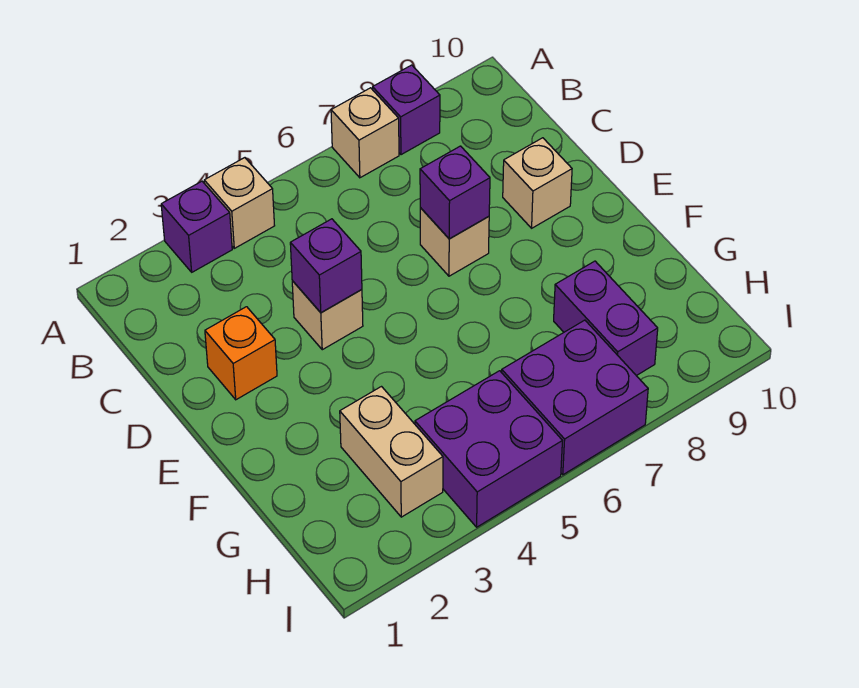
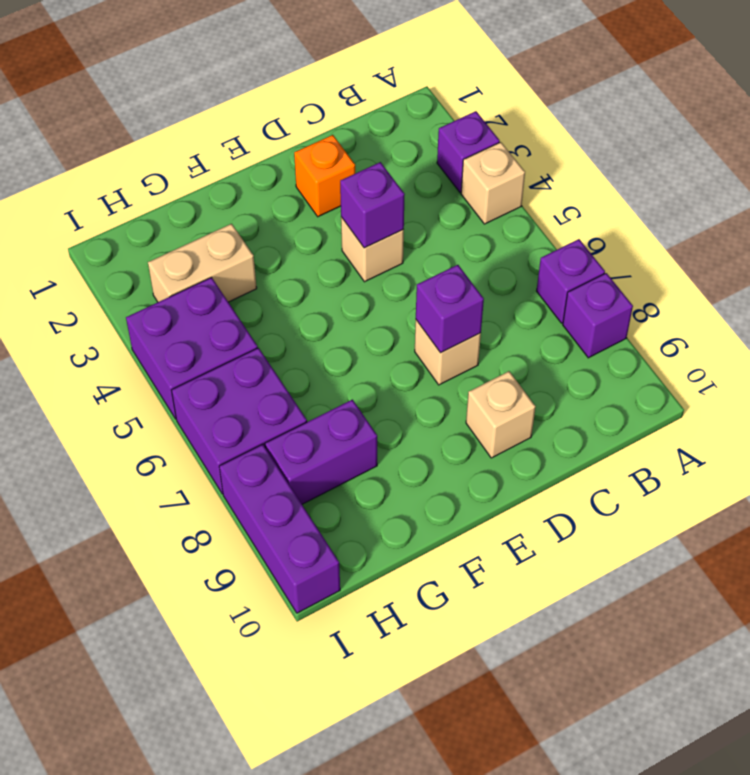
tan 1x1 brick [331,88,399,178] -> purple 1x1 brick [537,239,605,323]
none -> purple 1x3 brick [219,444,340,613]

